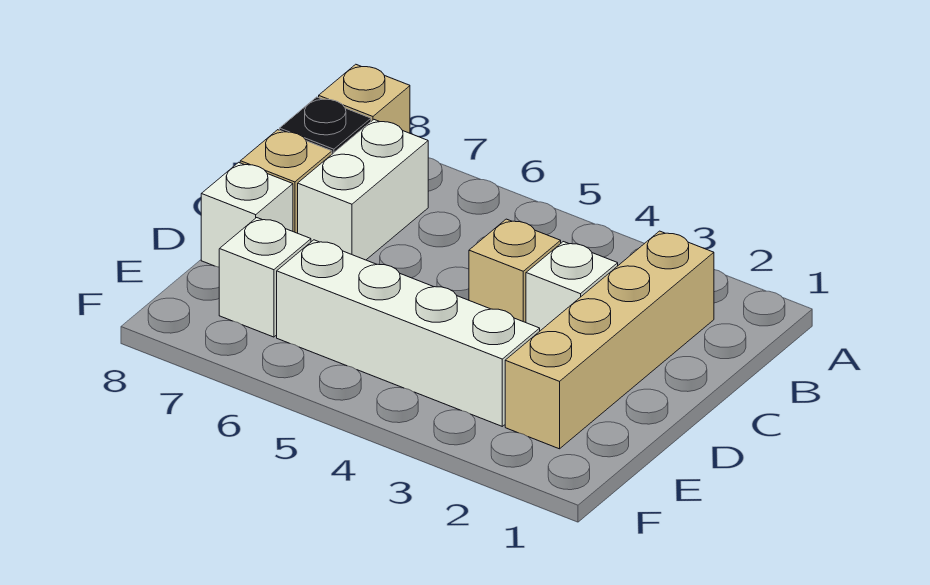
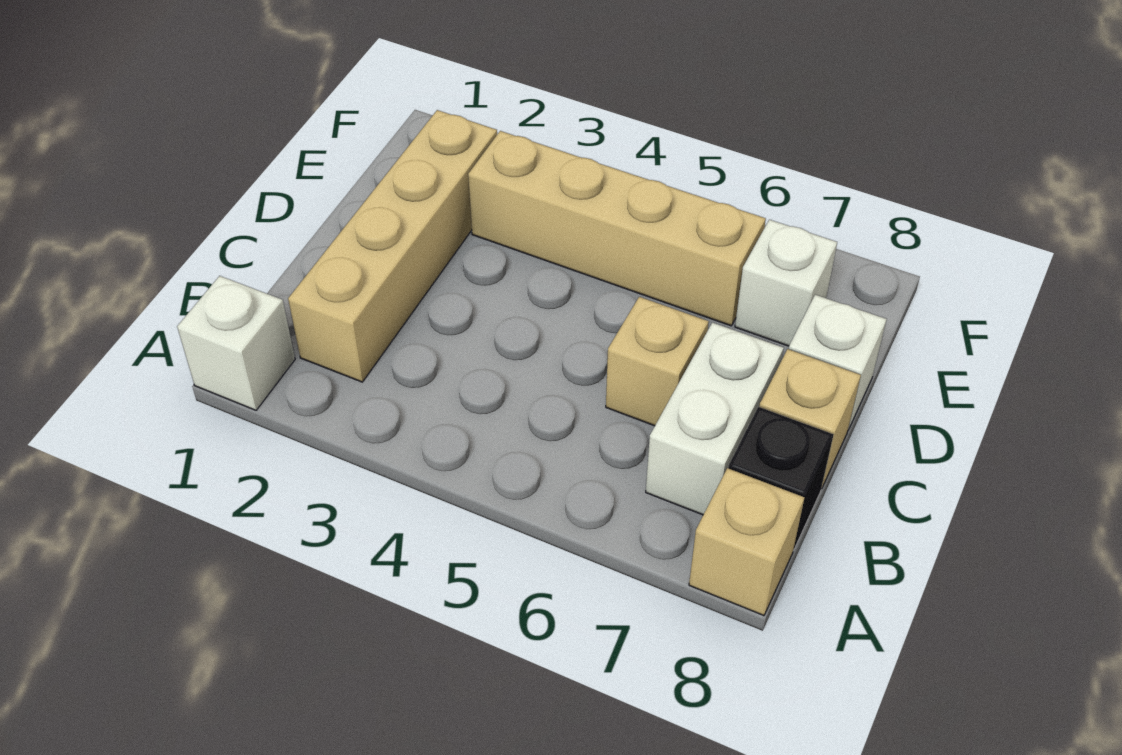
white 1x1 brick [526,242,618,331] -> white 1x1 brick moved to [177,276,295,410]
tan 1x1 brick [469,219,561,323] -> tan 1x1 brick moved to [606,297,709,426]
white 1x4 brick [277,240,540,426] -> tan 1x4 brick [468,131,766,326]

